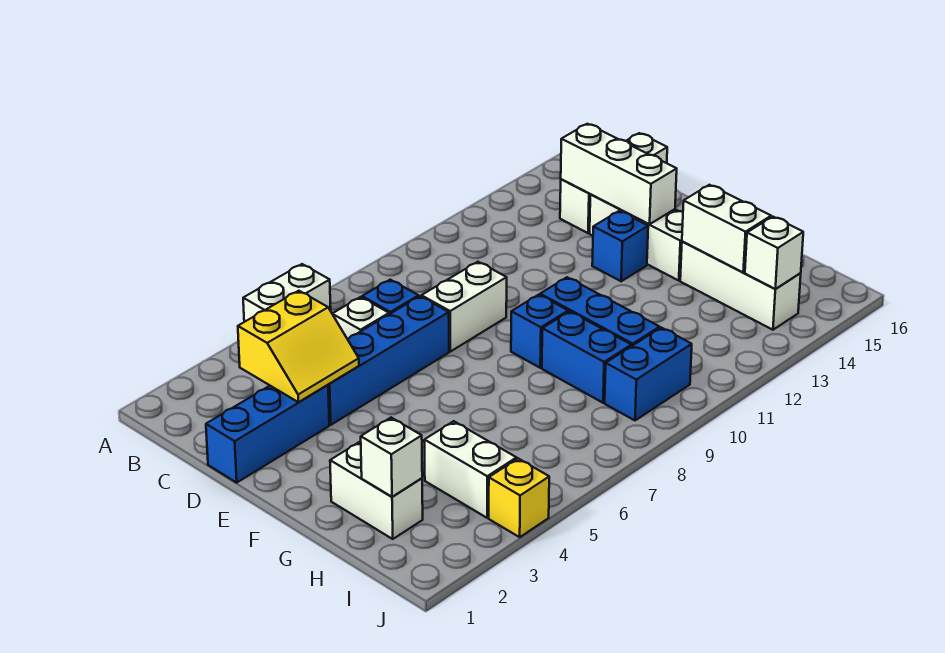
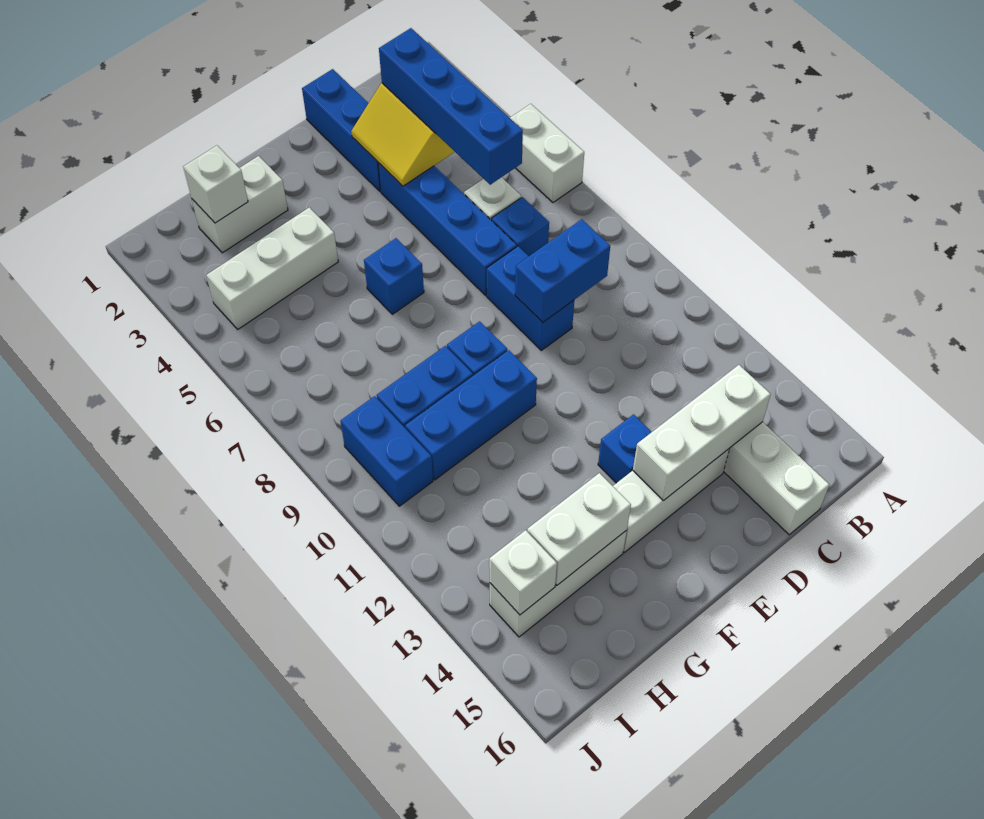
none -> blue 1x4 brick [379,28,523,185]
none -> blue 1x2 brick [515,219,610,322]
white 1x2 brick [421,262,507,352] -> blue 1x2 brick [487,246,574,350]
none -> blue 1x1 brick [364,238,424,314]
white 1x2 brick [424,421,517,518] -> white 1x3 brick [206,207,338,329]
yellow 1x1 brick [489,459,549,537] -> none

